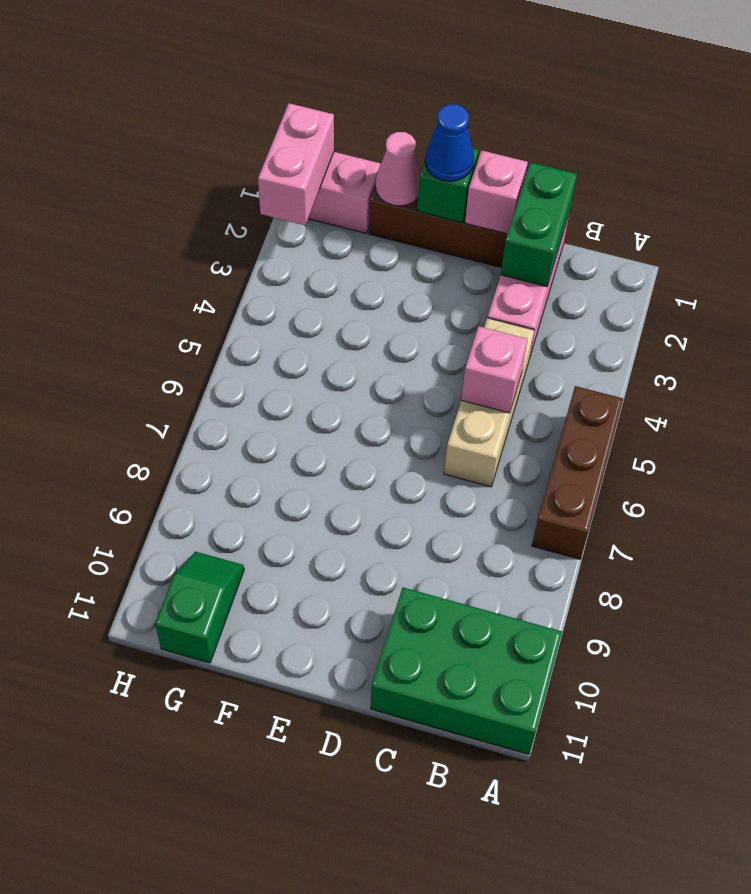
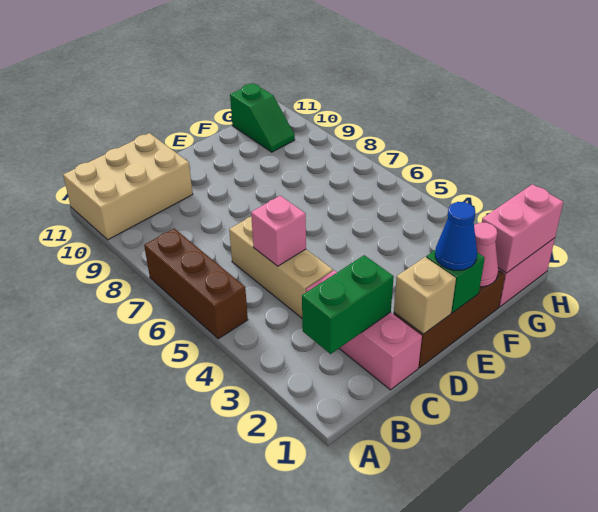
green 2x3 brick [371,587,562,754] -> tan 2x3 brick [63,133,193,240]
green 1x2 brick [501,162,577,287] -> green 1x2 brick turned to [302,255,394,354]
pink 1x1 brick [465,150,528,234] -> tan 1x1 brick [394,257,456,334]
pink 1x2 brick [258,103,334,225] -> pink 1x2 brick turned to [482,184,563,273]

